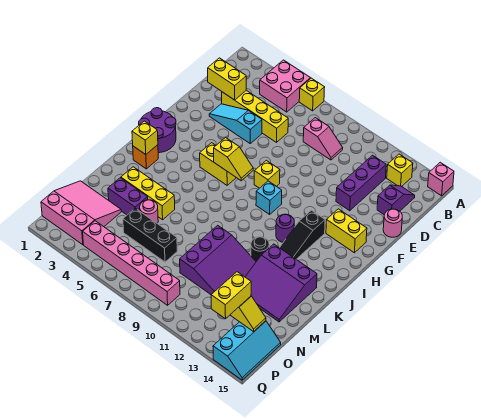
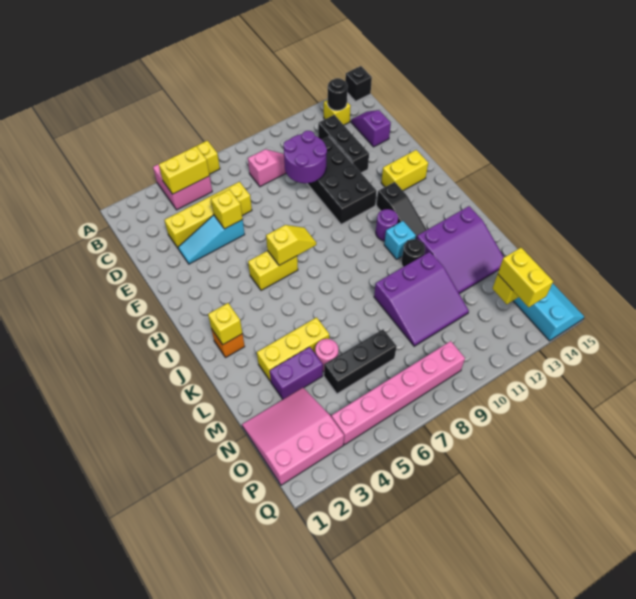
pink 1x1 brick [428,162,454,196] -> black 1x1 brick [345,66,372,101]
none -> black 1x1 round brick [328,78,348,111]
purple 1x3 brick [336,155,386,211] -> black 1x3 brick [318,115,369,173]
yellow 1x2 brick [208,58,246,100] -> yellow 1x2 brick moved to [159,146,210,194]
none -> black 2x4 brick [307,136,377,225]
pink 1x1 round brick [383,209,402,237] -> none
yellow 1x1 brick [254,160,280,188] -> yellow 1x1 brick moved to [211,189,243,229]
purple 2x2 round brick [139,108,176,153] -> purple 2x2 round brick moved to [283,131,327,183]
cyan 1x1 brick [256,181,282,214] -> cyan 1x1 brick moved to [384,221,416,259]
purple 3x3 slope [180,225,256,294] -> purple 3x3 slope turned to [374,252,469,346]

